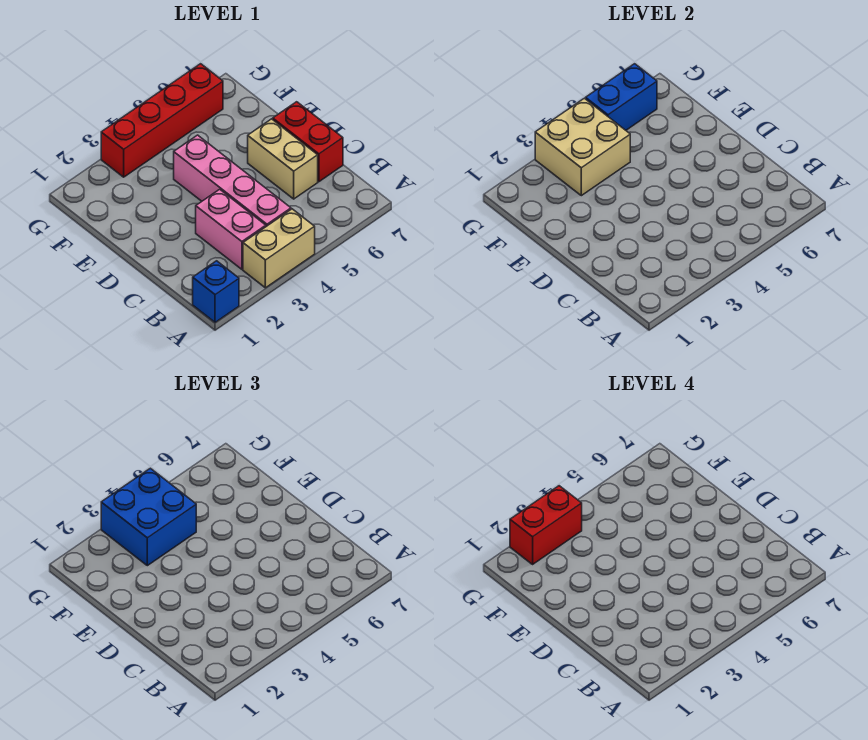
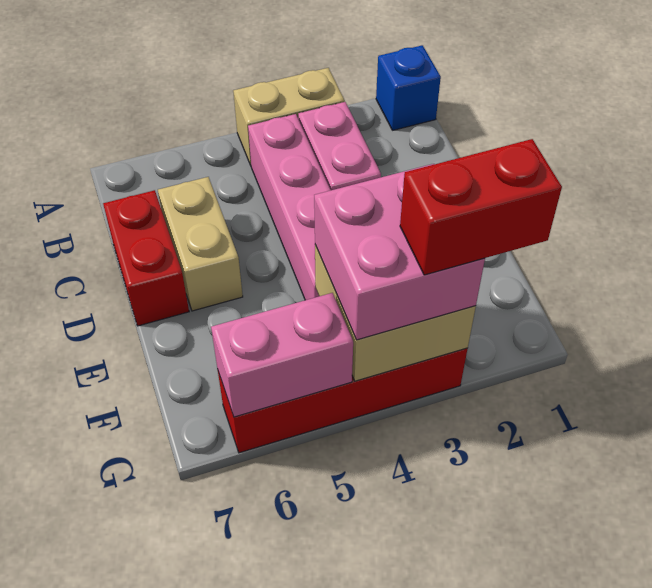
blue 2x2 brick [101,468,196,566] -> pink 2x2 brick [314,164,485,340]
blue 1x2 brick [586,64,657,130] -> pink 1x2 brick [211,293,353,417]

